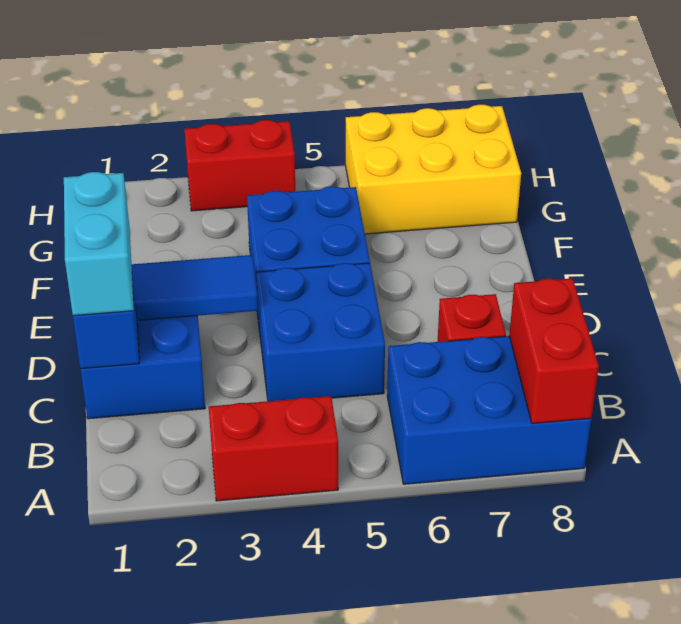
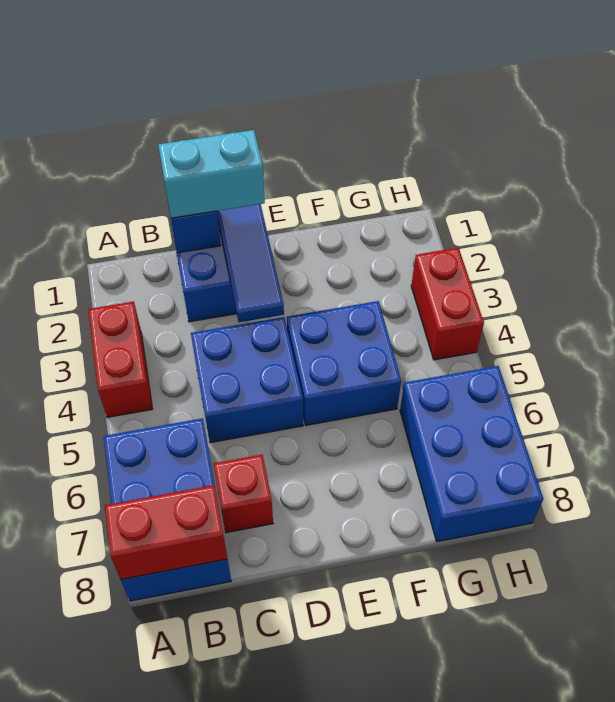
yellow 2x3 brick [346,105,521,234] -> blue 2x3 brick [400,366,543,542]

